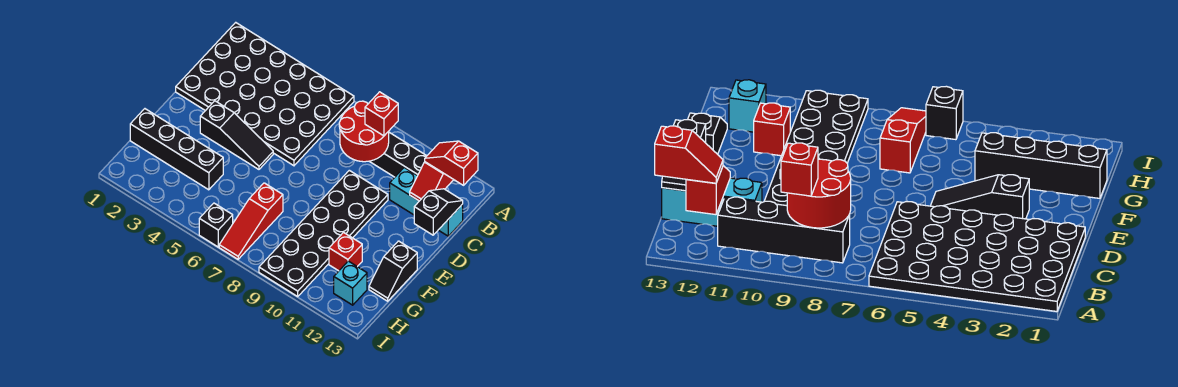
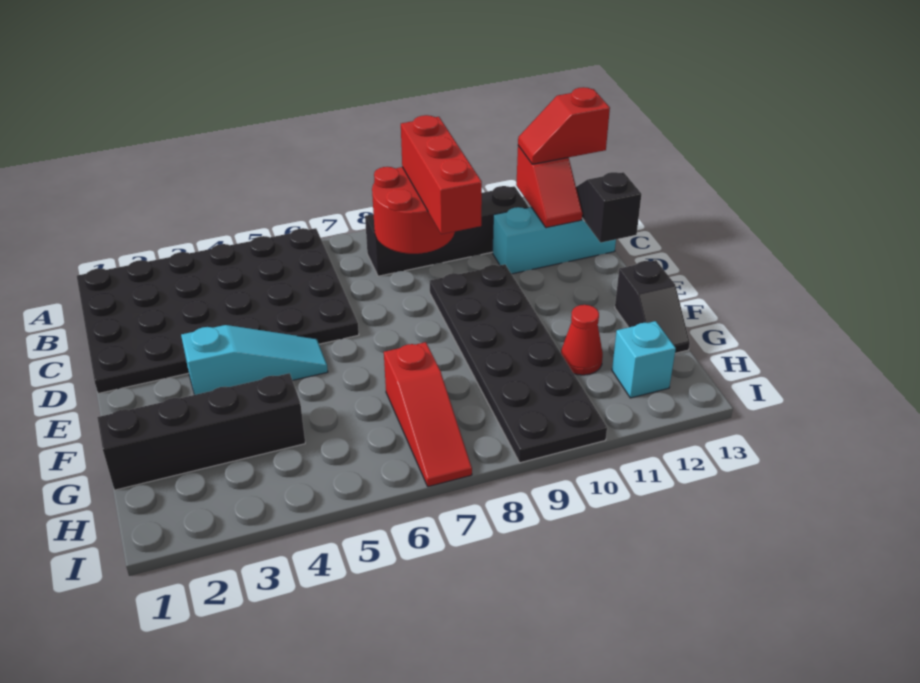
red 1x1 brick [365,92,398,136] -> red 1x3 brick [401,115,482,234]
black 1x3 slope [200,101,273,169] -> cyan 1x3 slope [181,325,328,395]
red 1x1 brick [329,233,362,271] -> red 1x1 cone [561,305,603,375]
black 1x1 brick [199,203,233,247] -> none

